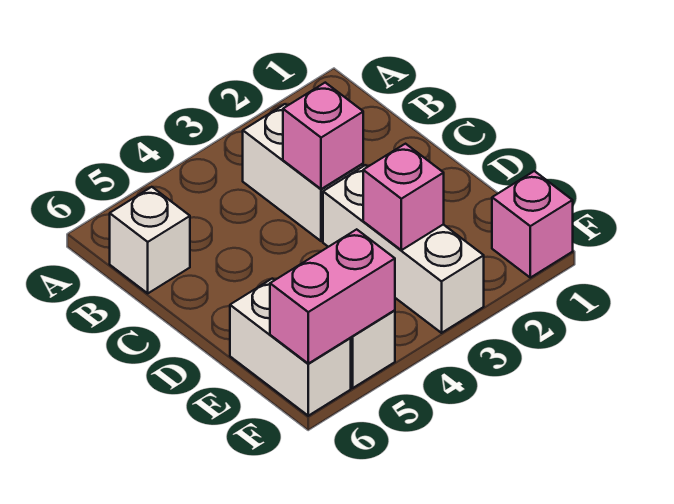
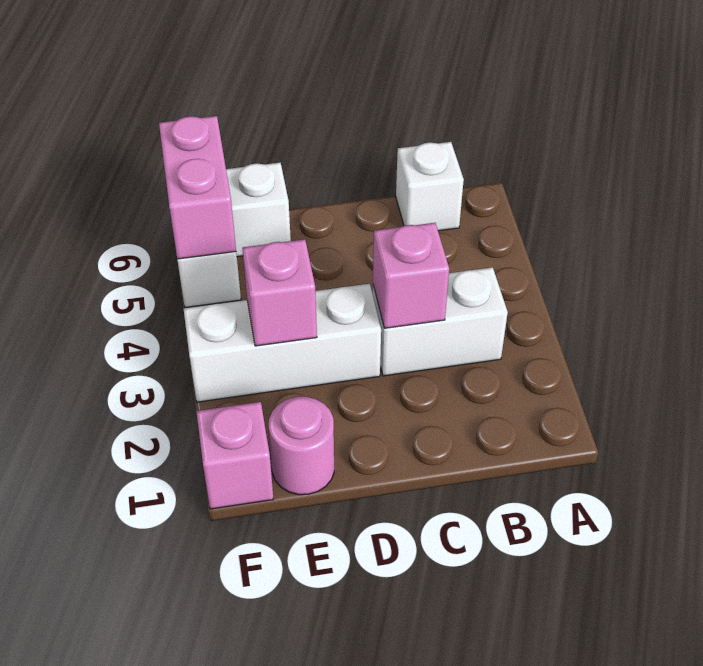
none -> pink 1x1 round brick [269,397,334,495]

